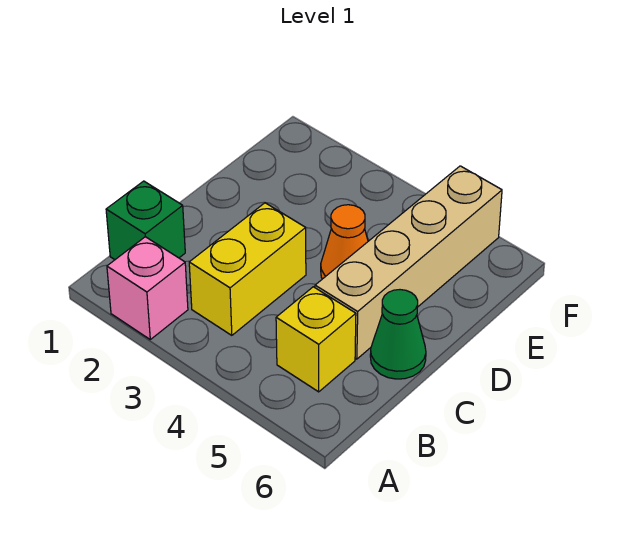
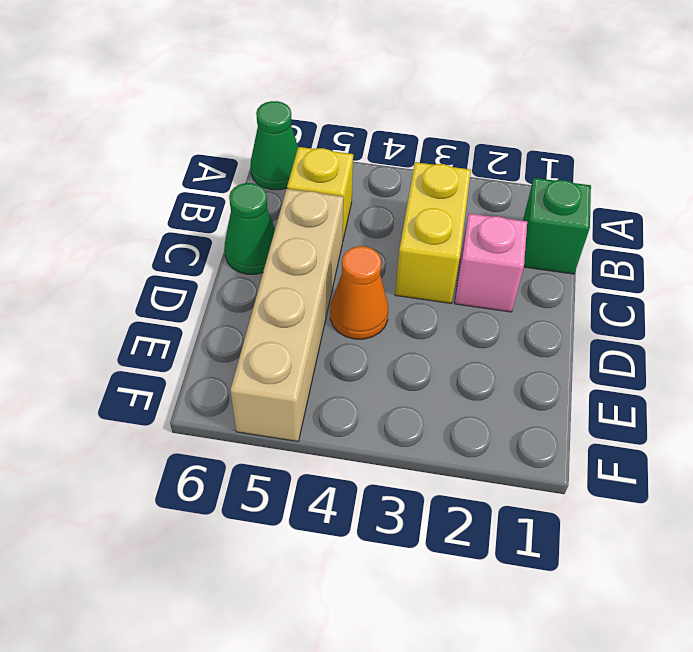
pink 1x1 brick [107,237,188,339] -> pink 1x1 brick moved to [455,214,527,312]
none -> green 1x1 cone [250,101,298,190]

